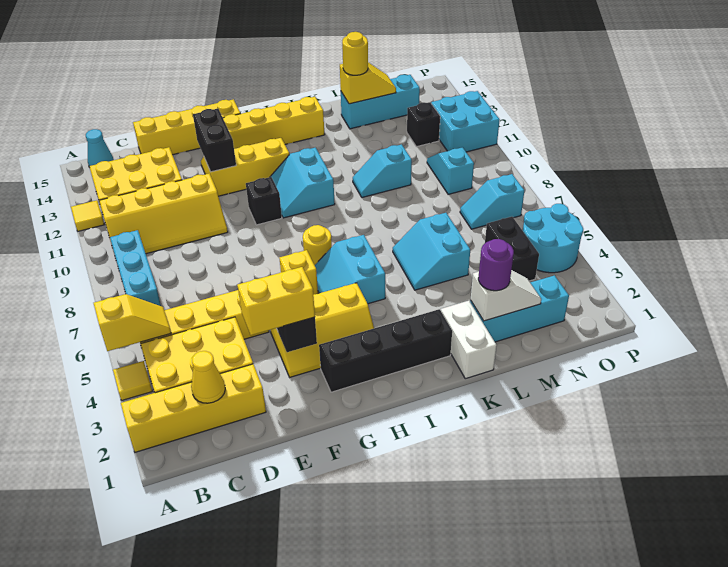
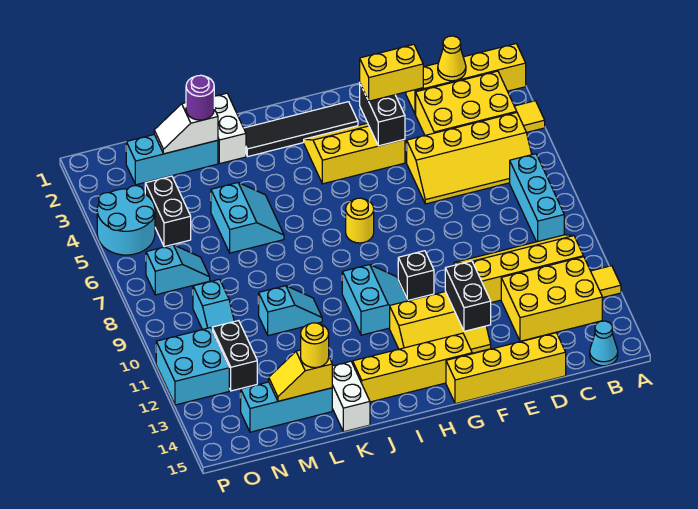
yellow 1x2 slope [94,294,171,351] -> none
black 1x4 brick [319,309,452,392] -> black 1x4 tile [244,102,358,157]
yellow 1x1 brick [279,250,318,295] -> none
cyan 2x2 slope [315,235,385,304] -> none
none -> white 1x2 brick [332,361,370,432]
black 1x1 brick [407,102,440,147] -> black 1x2 brick [212,321,257,391]

